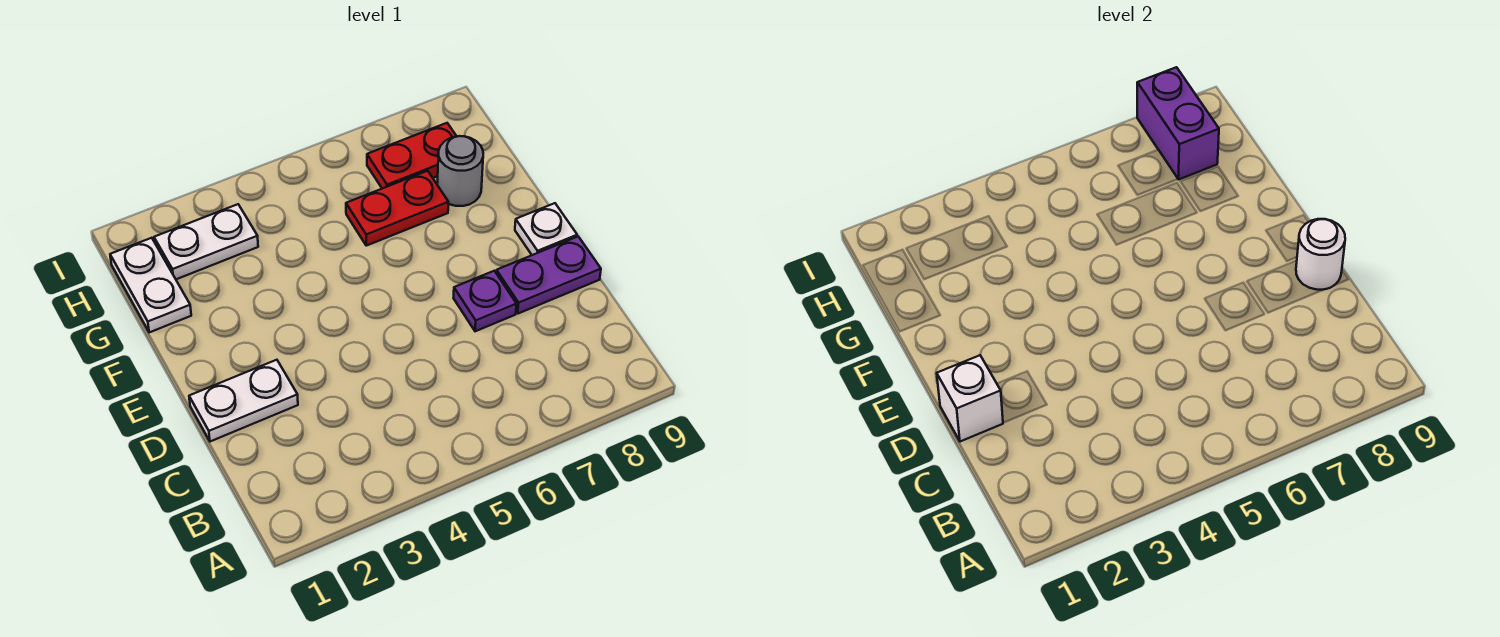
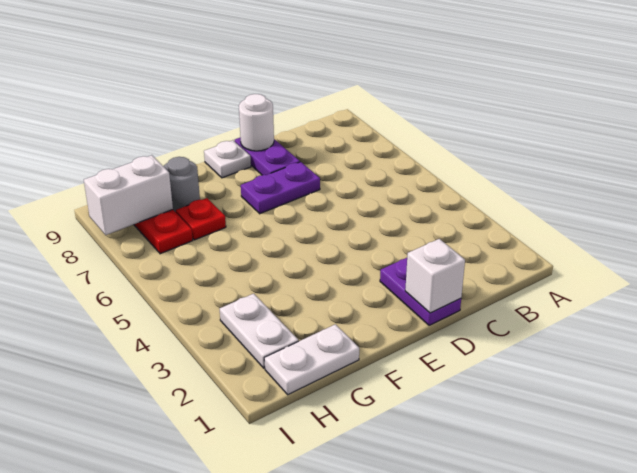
white 1x2 plate [189,360,298,442] -> purple 1x2 plate [380,258,461,325]
purple 1x1 plate [454,271,516,331] -> purple 1x2 plate [241,162,320,214]
red 1x2 plate [346,171,448,246] -> red 1x1 plate [176,198,226,240]
purple 1x2 brick [1137,67,1219,180] -> white 1x2 brick [84,155,173,235]

